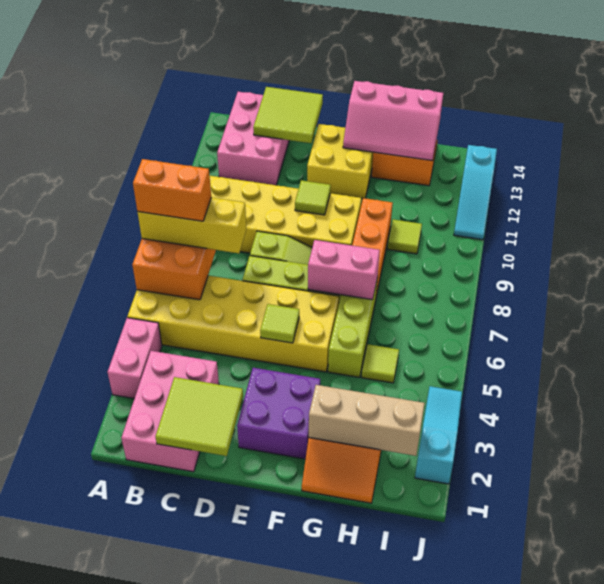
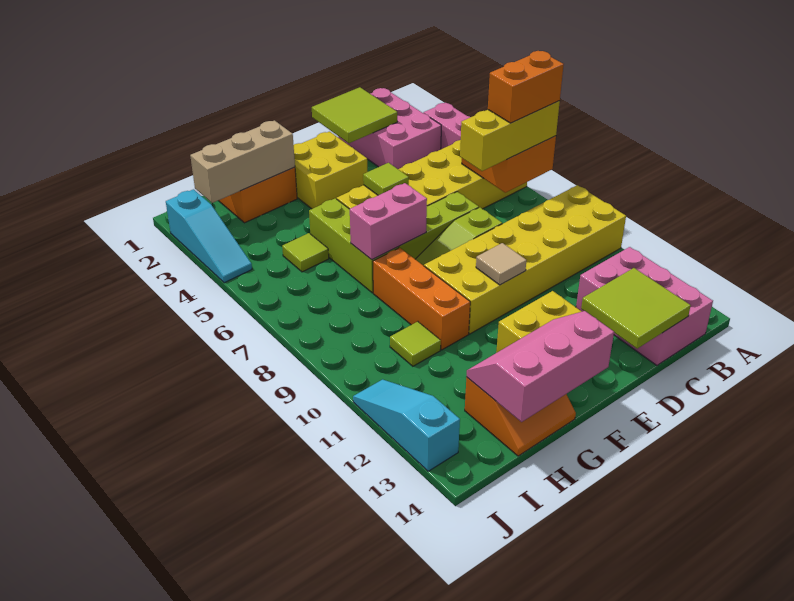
purple 2x2 brick [237,368,320,459] -> yellow 2x2 brick [294,132,368,209]
lime 1x1 tile [295,180,331,215] -> tan 1x1 tile [476,243,526,285]

